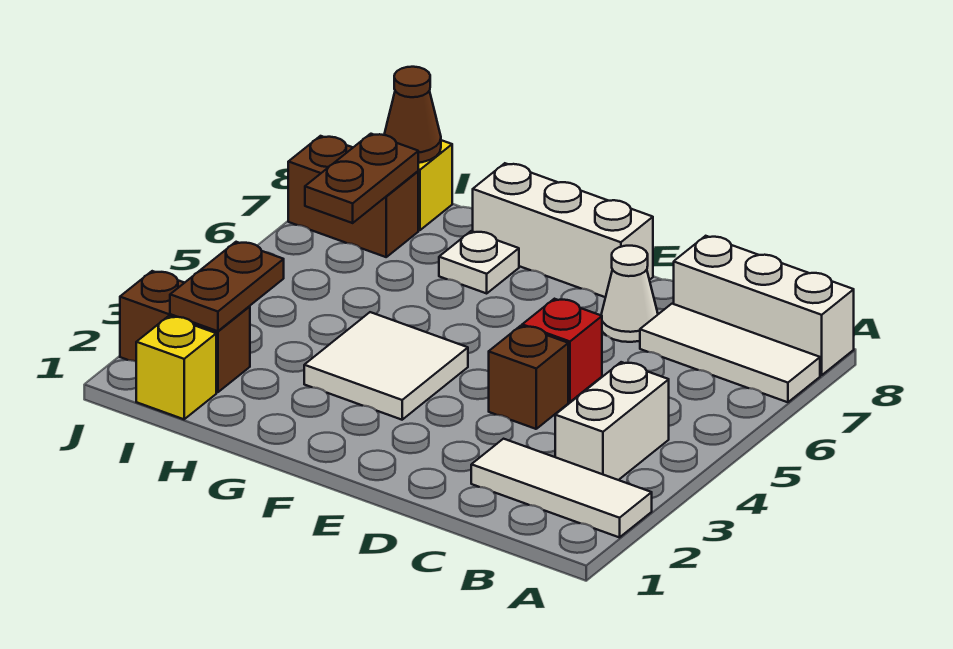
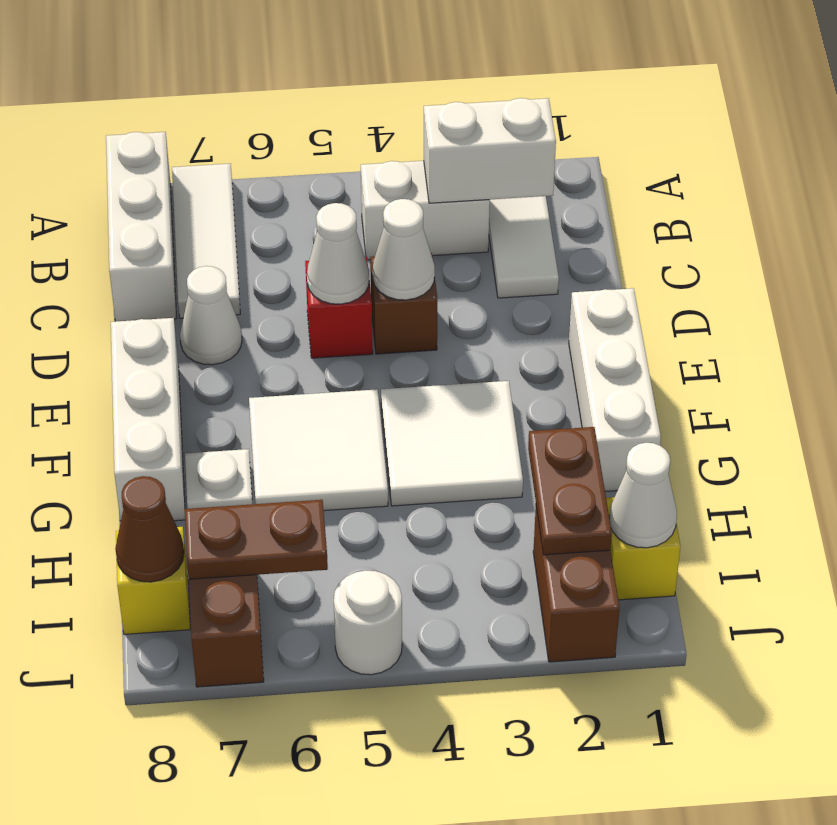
none -> white 1x2 brick [424,98,556,203]
none -> white 1x1 cone [372,199,435,300]
none -> white 1x1 cone [307,203,369,304]
none -> white 1x3 brick [569,288,661,491]
none -> white 2x2 tile [249,389,388,511]
none -> white 1x1 cone [610,443,677,548]
brown 1x2 plate [170,242,284,331] -> brown 1x2 plate turned to [528,427,612,555]
none -> white 1x1 round brick [334,570,402,675]

